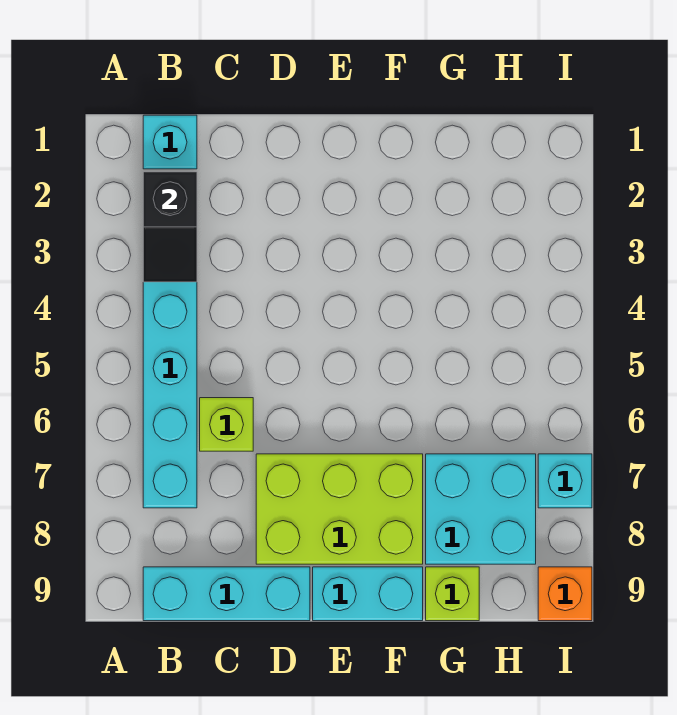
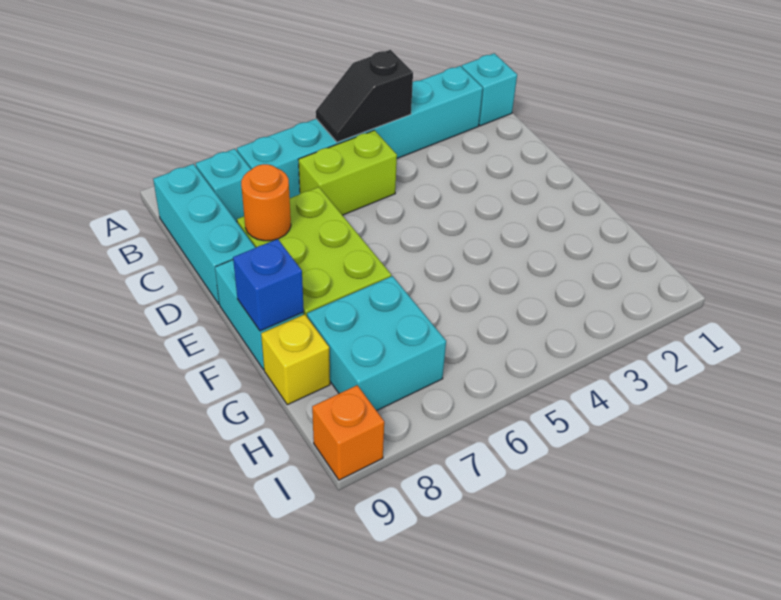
black 1x2 slope [143,172,197,282] -> black 1x2 slope moved to [316,50,413,142]
lime 1x1 brick [200,398,253,451] -> lime 1x2 brick [298,130,397,215]
none -> orange 1x1 round brick [241,164,291,241]
none -> blue 1x1 brick [233,239,304,331]
lime 1x1 brick [426,567,479,621] -> yellow 1x1 brick [261,314,330,405]
cyan 1x1 brick [538,454,592,508] -> cyan 1x1 brick moved to [196,149,251,222]

